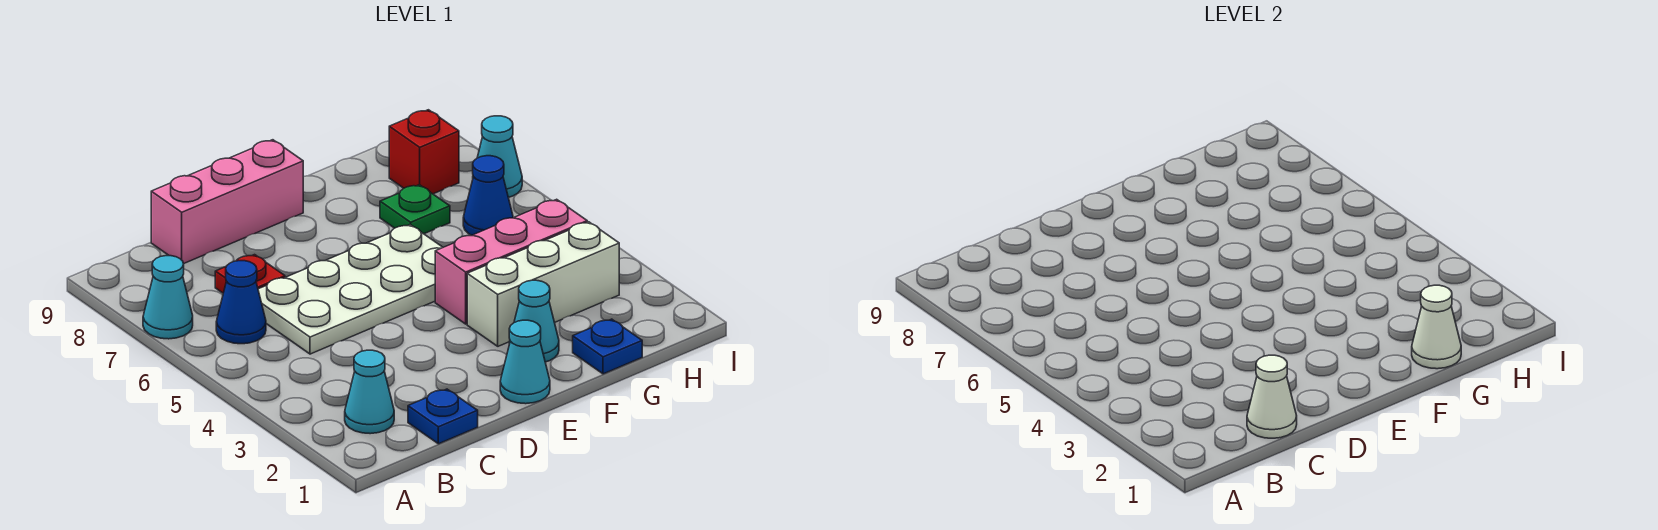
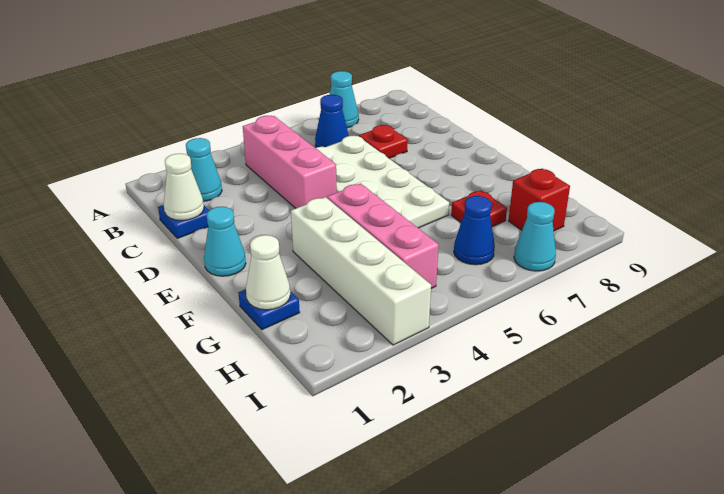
pink 1x3 brick [151,140,303,264] -> pink 1x3 brick moved to [243,116,337,208]
cyan 1x1 cone [509,280,559,362] -> none
white 1x3 brick [467,222,619,346] -> white 1x4 brick [291,197,431,345]
green 1x1 plate [380,185,450,234] -> red 1x1 plate [451,190,507,227]

